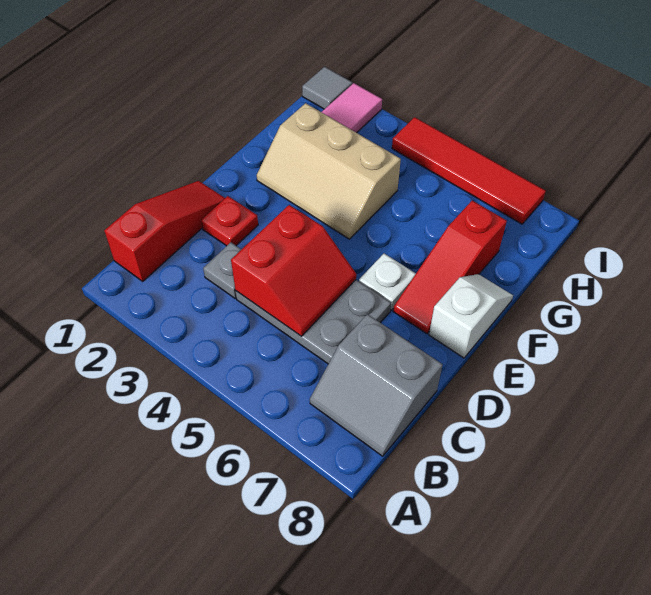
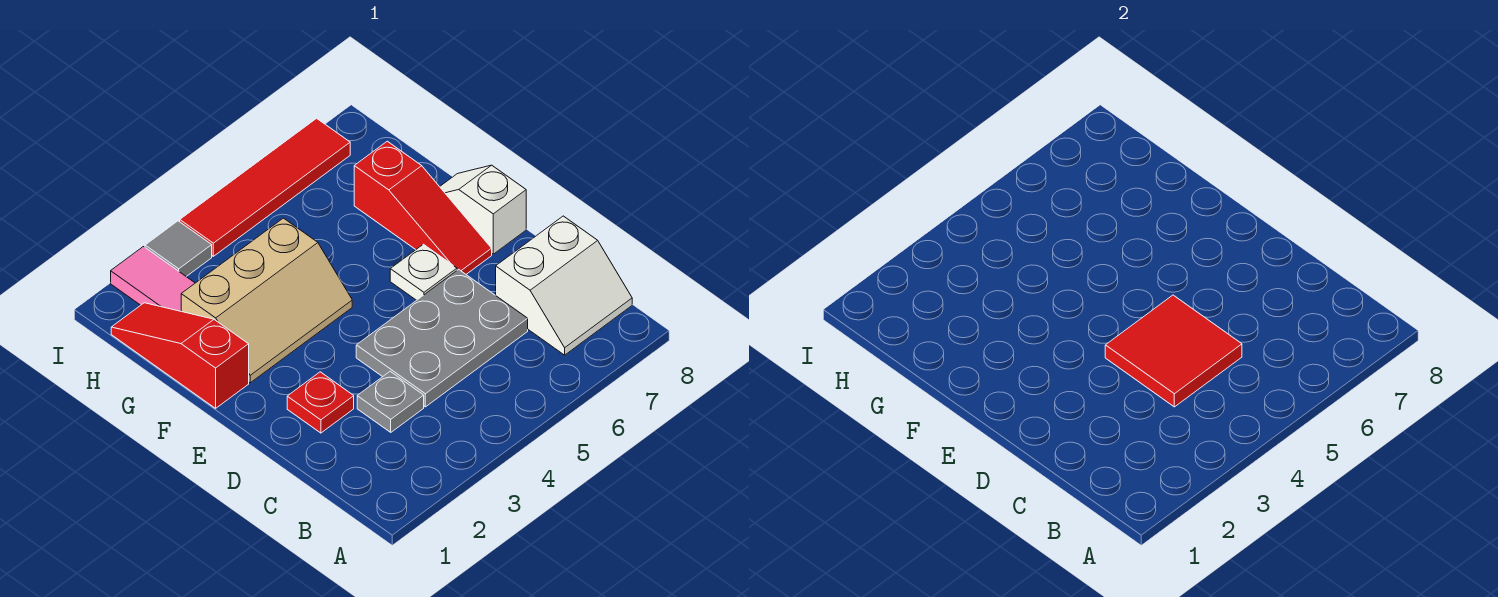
red 1x3 slope [104,181,225,281] -> red 1x3 slope moved to [111,303,249,408]
grey 2x2 slope [310,314,443,456] -> white 2x2 slope [496,216,632,355]
red 2x2 slope [231,205,356,336] -> red 2x2 tile [1105,295,1242,407]
grey 1x1 tile [302,67,352,109] -> grey 1x1 tile moved to [145,221,212,277]

